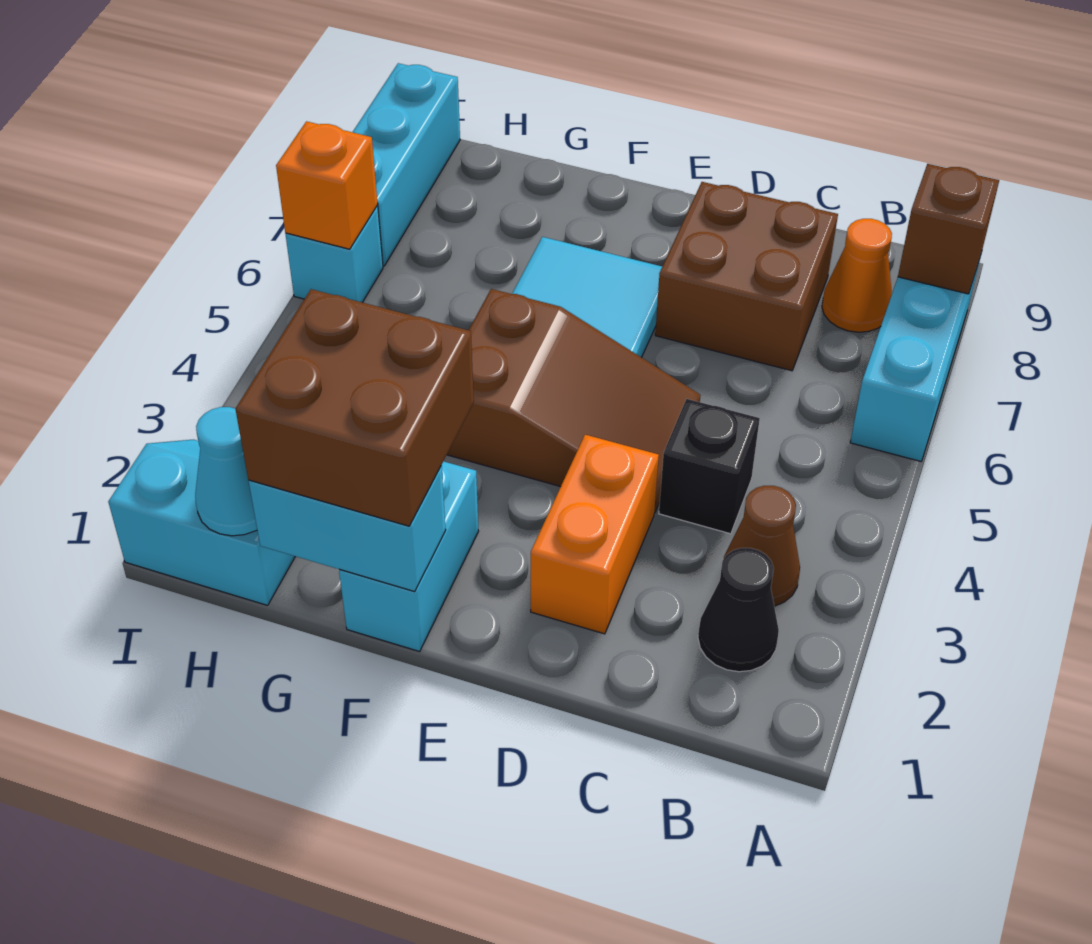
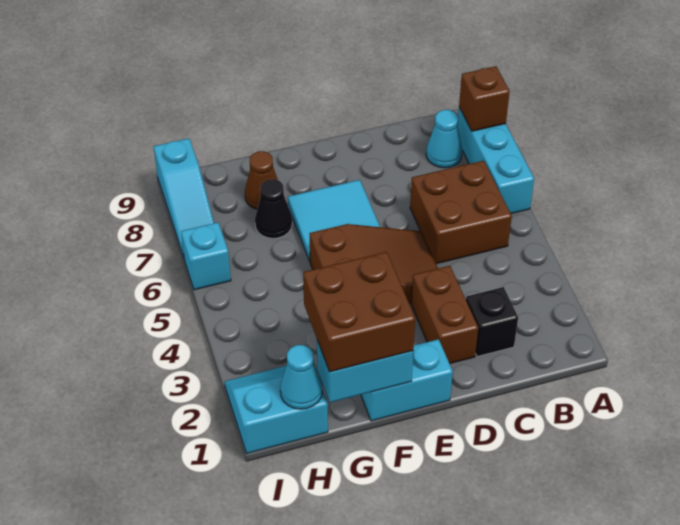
black 1x1 cone [698,548,779,672] -> black 1x1 cone moved to [255,179,292,238]
brown 1x1 cone [724,486,800,606] -> brown 1x1 cone moved to [245,151,278,209]
orange 1x1 cone [822,219,892,332] -> cyan 1x1 cone [426,110,462,168]
black 1x1 brick [659,399,760,534] -> black 1x1 brick moved to [466,287,518,356]
brown 2x2 brick [655,182,838,371] -> brown 2x2 brick moved to [410,161,512,264]
orange 1x2 brick [531,435,659,634] -> brown 1x2 brick [411,266,478,364]
cyan 1x2 brick [339,461,479,651] -> cyan 1x2 brick turned to [361,339,453,421]
orange 1x1 brick [276,121,378,249] -> none
cyan 1x3 brick [353,63,460,266] -> cyan 1x3 slope [154,138,214,258]

